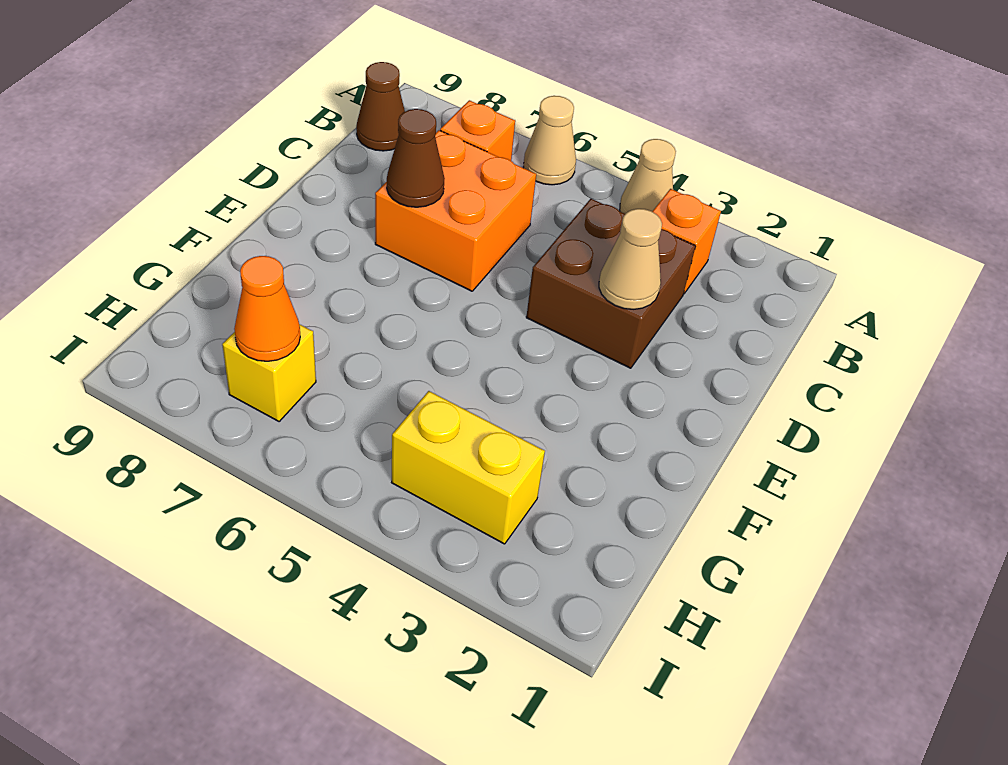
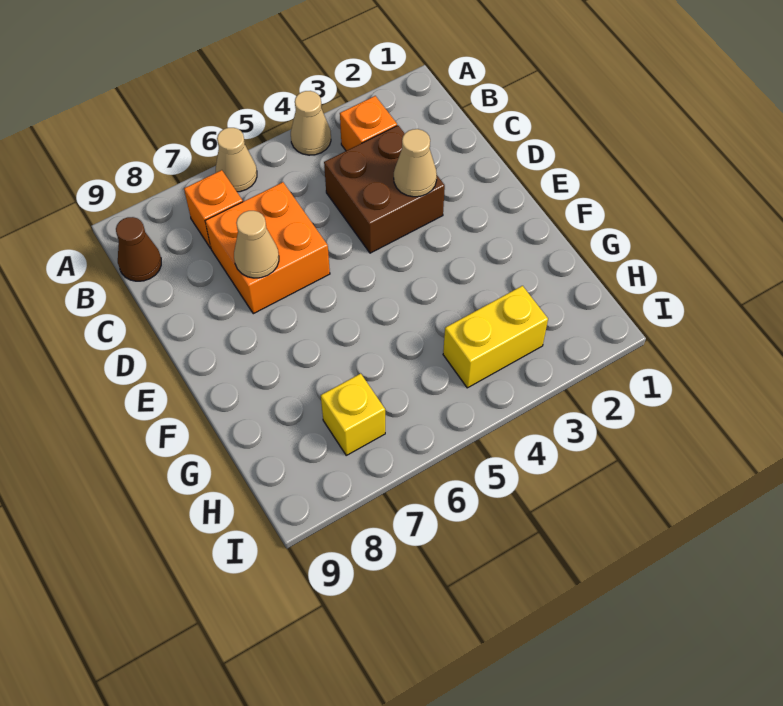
brown 1x1 cone [387,109,445,207] -> tan 1x1 cone [234,211,279,278]
orange 1x1 cone [234,256,300,361] -> none

